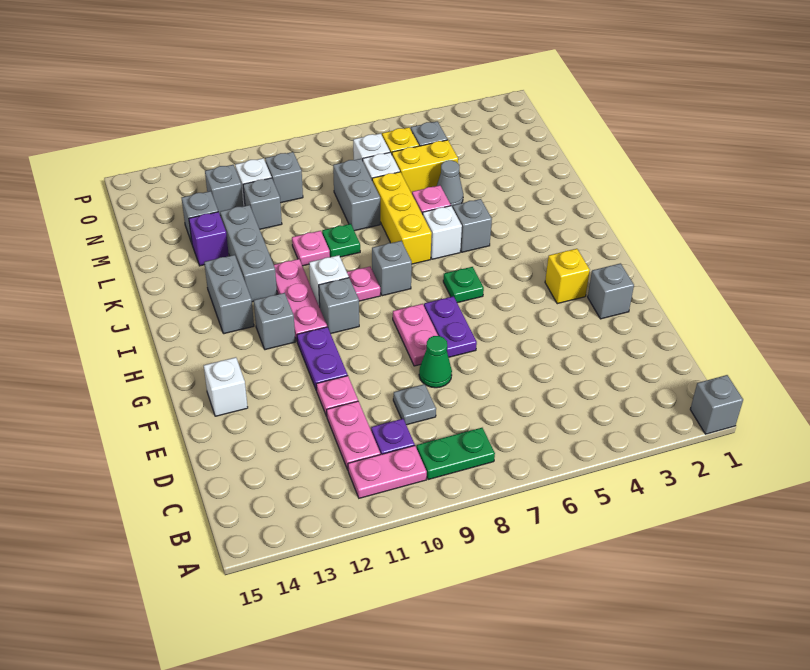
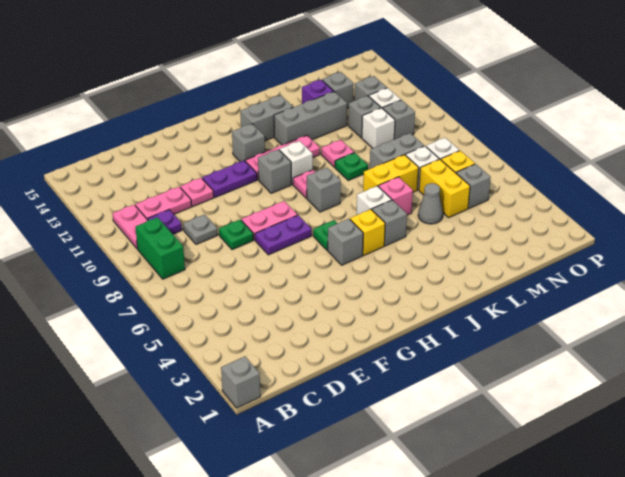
green 1x2 plate [417,428,495,480] -> green 1x2 brick [135,217,185,279]
green 1x1 cone [419,336,452,388] -> green 1x1 plate [219,220,253,250]
grey 1x1 brick [588,263,634,319] -> grey 1x1 brick moved to [328,219,363,265]
white 1x1 brick [204,357,248,416] -> white 1x1 brick moved to [362,108,395,148]
yellow 1x1 brick [545,249,590,304] -> yellow 1x1 brick moved to [350,209,385,255]
yellow 1x3 brick [372,172,432,264] -> yellow 1x2 brick [363,155,419,192]

